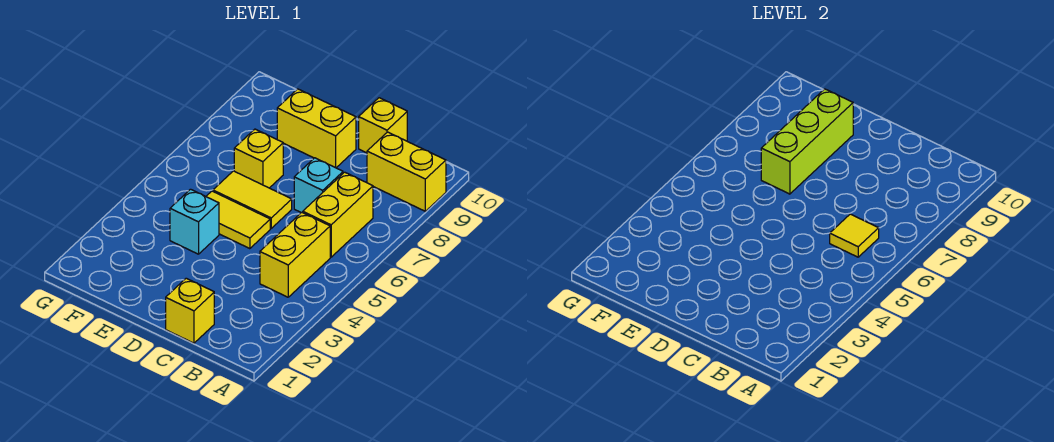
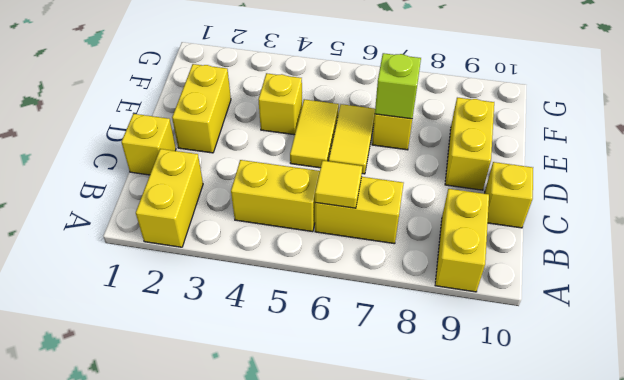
none -> yellow 1x2 brick [136,149,203,247]
cyan 1x1 brick [294,158,343,212] -> none
none -> yellow 1x2 brick [172,64,231,153]
cyan 1x1 brick [170,189,219,254] -> yellow 1x1 brick [258,73,302,135]
lime 1x3 brick [761,89,853,194] -> lime 1x1 brick [375,53,421,119]

